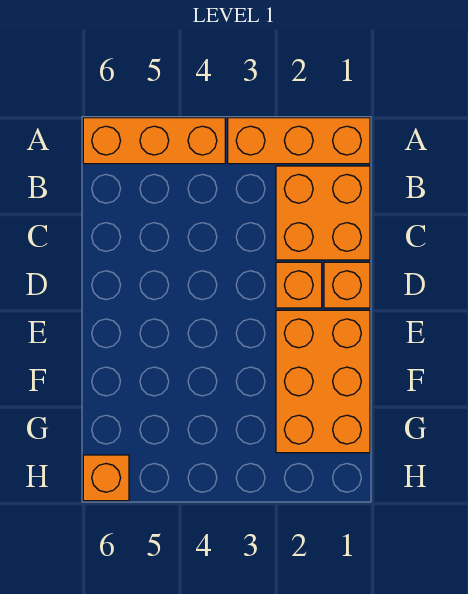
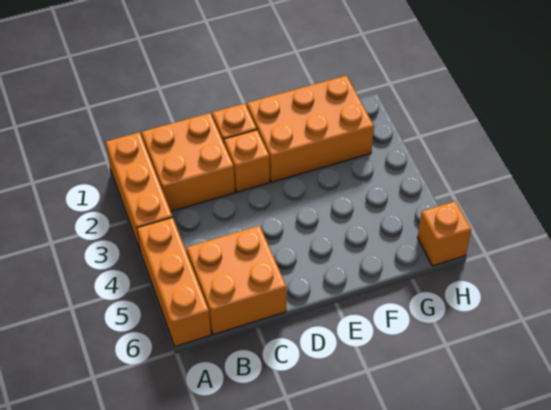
none -> orange 2x2 brick [187,226,286,335]

